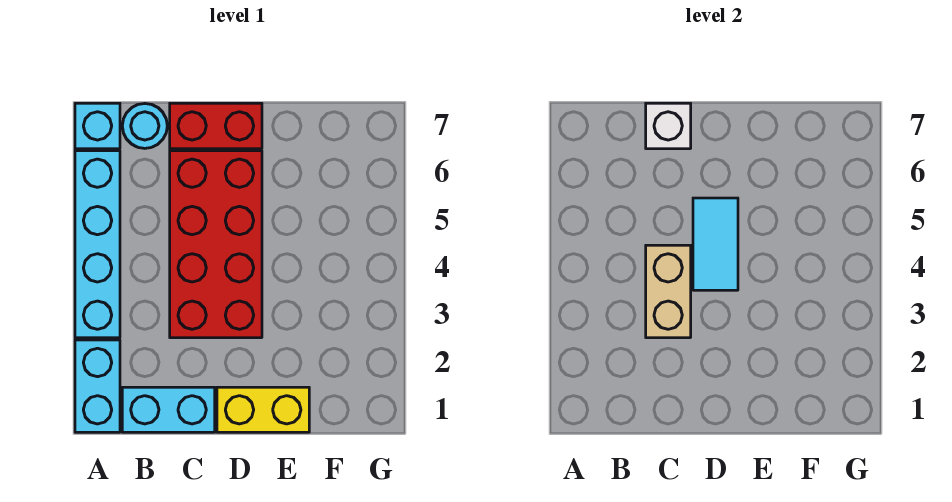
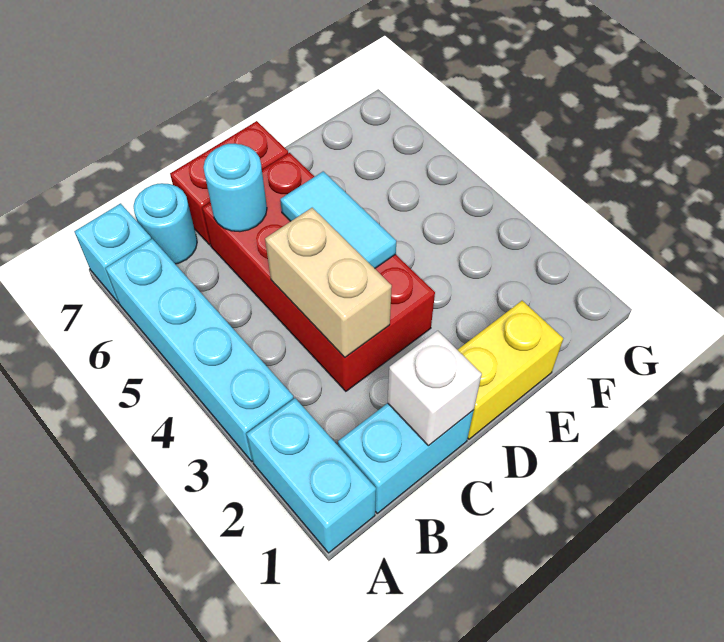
none -> cyan 1x1 round brick [203,144,267,232]
white 1x1 brick [646,103,691,149] -> white 1x1 brick moved to [388,331,482,446]

